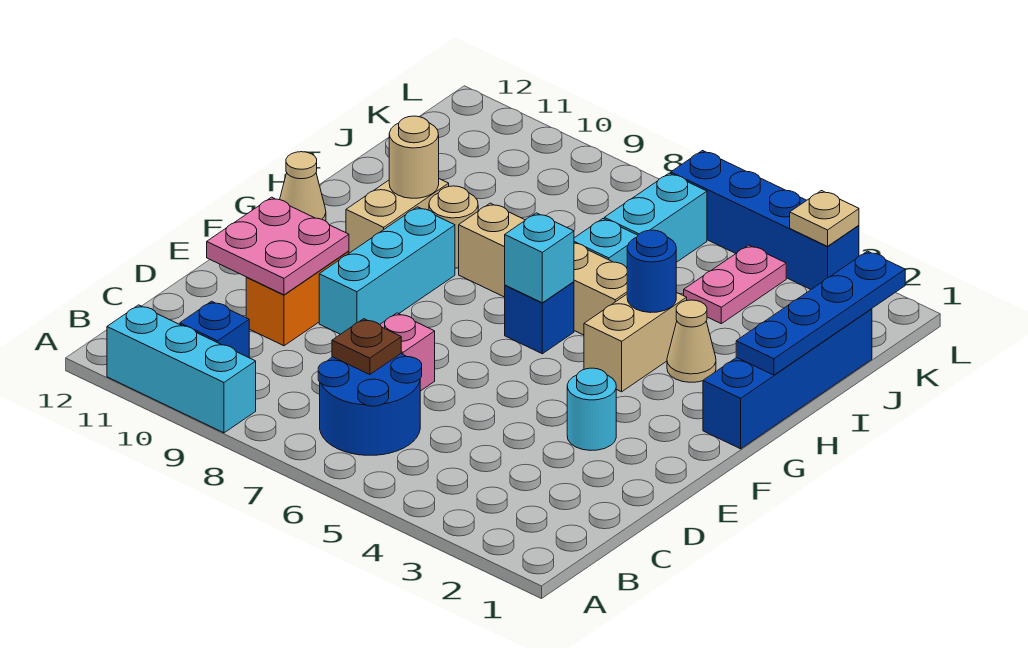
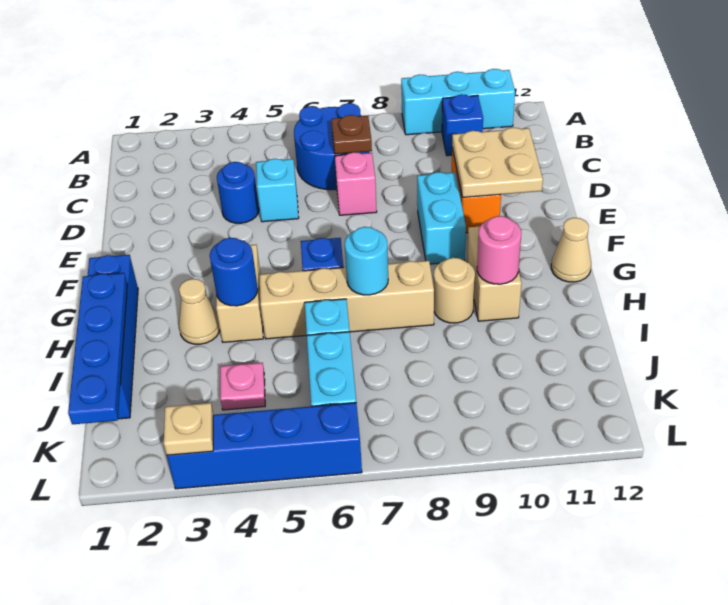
none -> blue 1x1 round brick [217,162,259,223]
pink 2x2 plate [207,197,349,295] -> tan 2x2 plate [452,128,543,198]
cyan 1x1 round brick [567,368,616,451] -> cyan 1x1 round brick moved to [345,227,388,295]
cyan 1x3 brick [319,207,455,334] -> cyan 1x2 brick [417,172,466,264]
cyan 1x1 brick [505,213,574,303] -> cyan 1x1 brick moved to [256,159,299,222]
tan 1x1 round brick [389,116,439,198] -> pink 1x1 round brick [477,216,521,284]
pink 1x2 plate [684,245,786,324] -> pink 1x1 plate [220,363,265,410]

